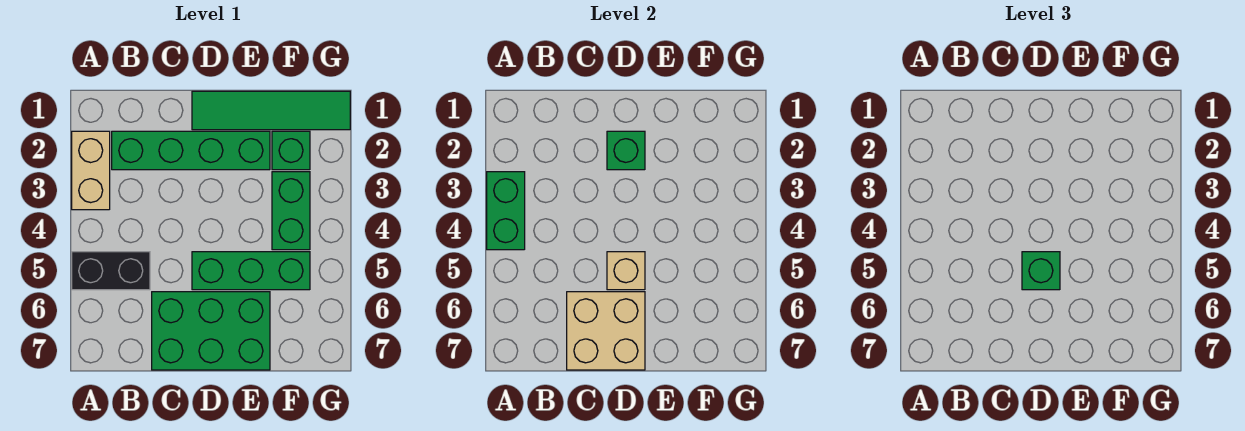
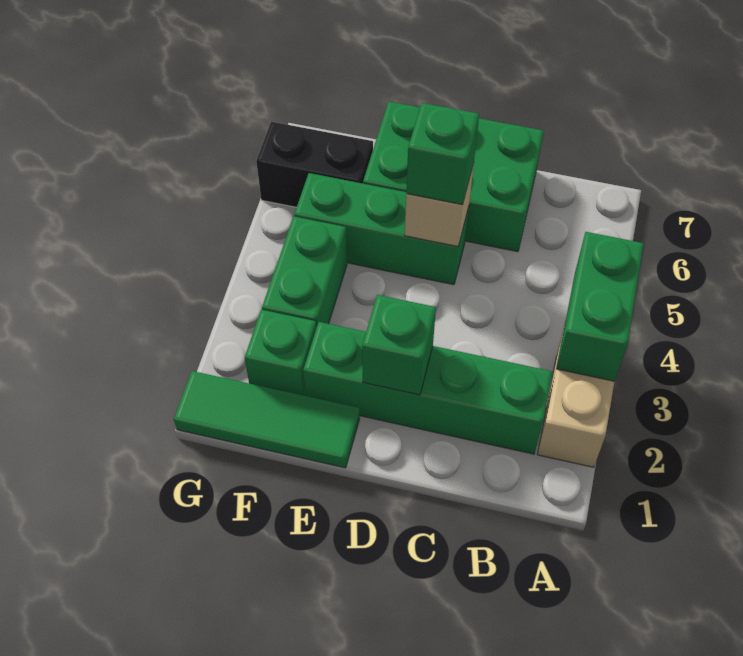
black 1x2 brick [72,252,150,290] -> black 1x2 brick moved to [256,122,373,207]
tan 2x2 brick [567,292,645,370] -> none
green 1x4 tile [192,91,350,130] -> green 1x3 tile [174,371,360,468]

